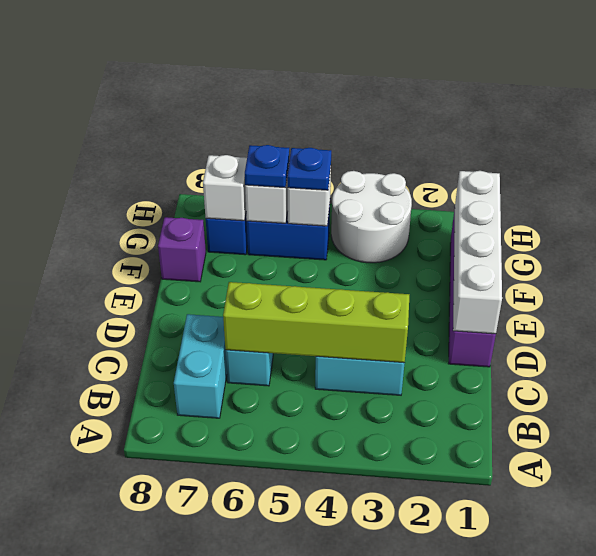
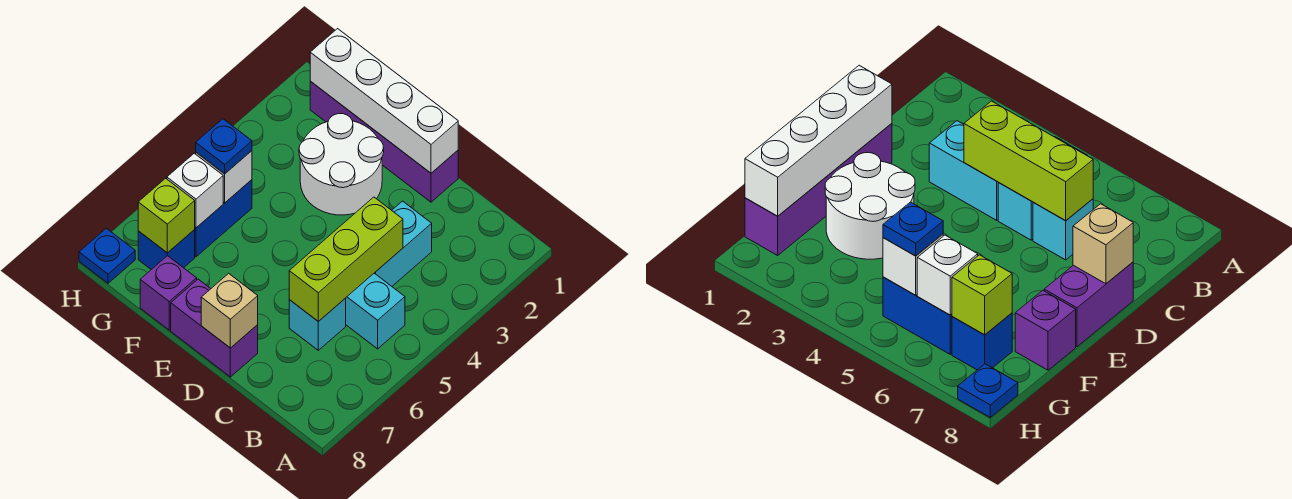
cyan 1x2 brick [174,314,227,418] -> cyan 1x2 brick moved to [346,273,405,349]
lime 1x4 brick [223,282,409,363] -> lime 1x3 brick [289,197,403,322]
none -> purple 1x2 brick [171,279,258,377]
none -> tan 1x1 brick [201,273,258,348]
white 2x2 round brick [331,171,412,263] -> white 2x2 round brick moved to [299,114,384,215]
blue 1x1 plate [245,145,289,188] -> blue 1x1 plate moved to [79,228,135,283]
white 1x1 brick [203,155,247,221] -> lime 1x1 brick [138,178,195,253]

